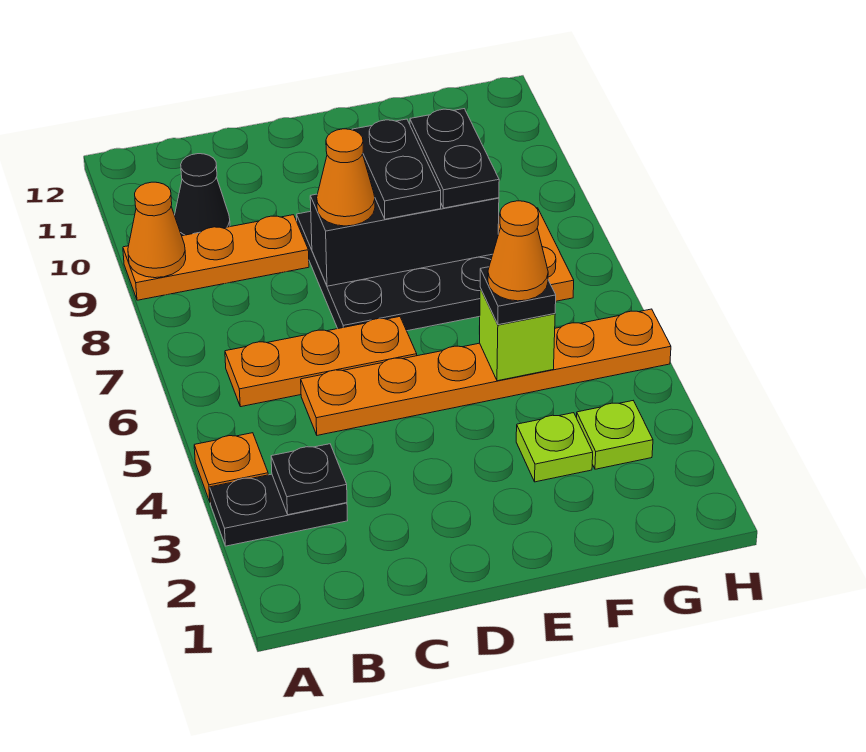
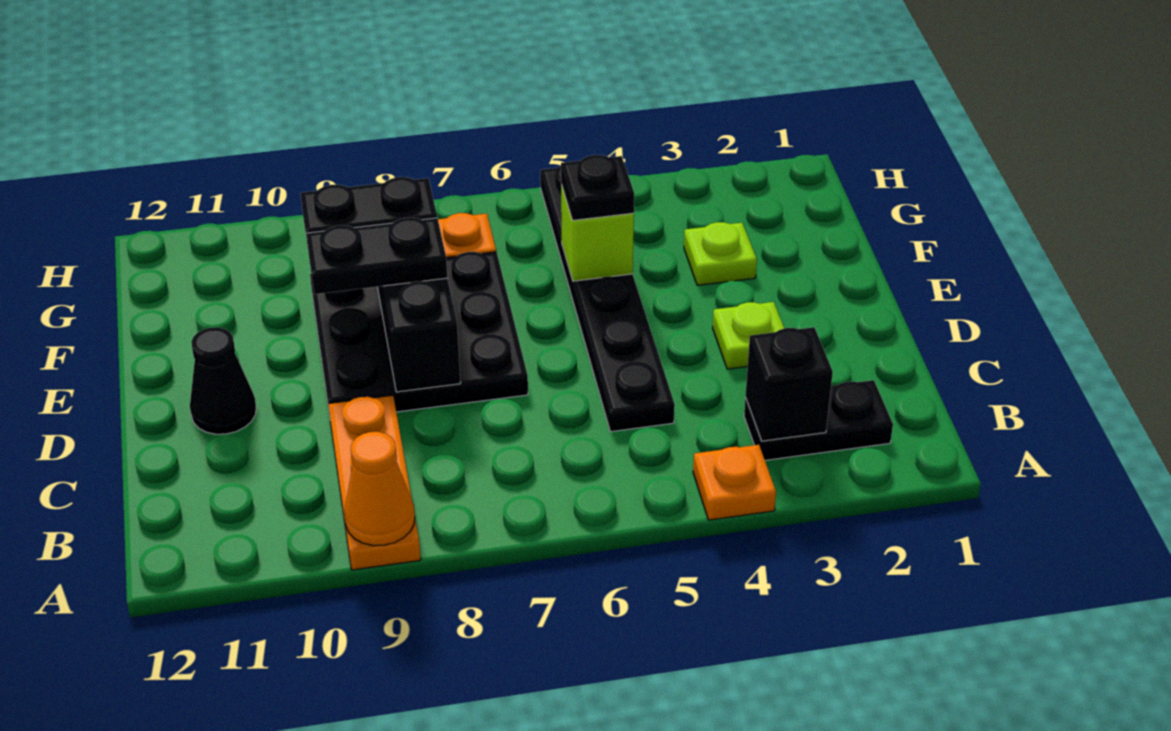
black 1x2 plate [210,474,348,546] -> black 1x2 plate turned to [744,380,893,460]
black 1x1 plate [271,444,347,515] -> black 1x1 brick [745,327,833,441]
orange 1x3 plate [225,317,417,407] -> none
black 1x1 cone [175,154,230,236] -> black 1x1 cone moved to [190,327,256,434]
orange 1x6 plate [301,309,671,435] -> black 1x6 plate [540,166,675,432]
orange 1x1 cone [317,129,375,226] -> none
orange 1x1 cone [488,201,548,301] -> none
lime 1x1 plate [577,401,653,469] -> lime 1x1 plate moved to [713,302,784,369]

